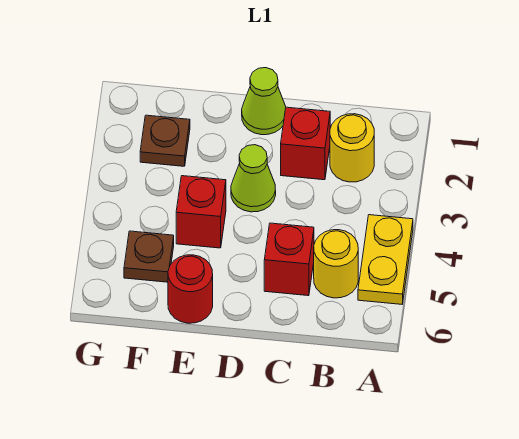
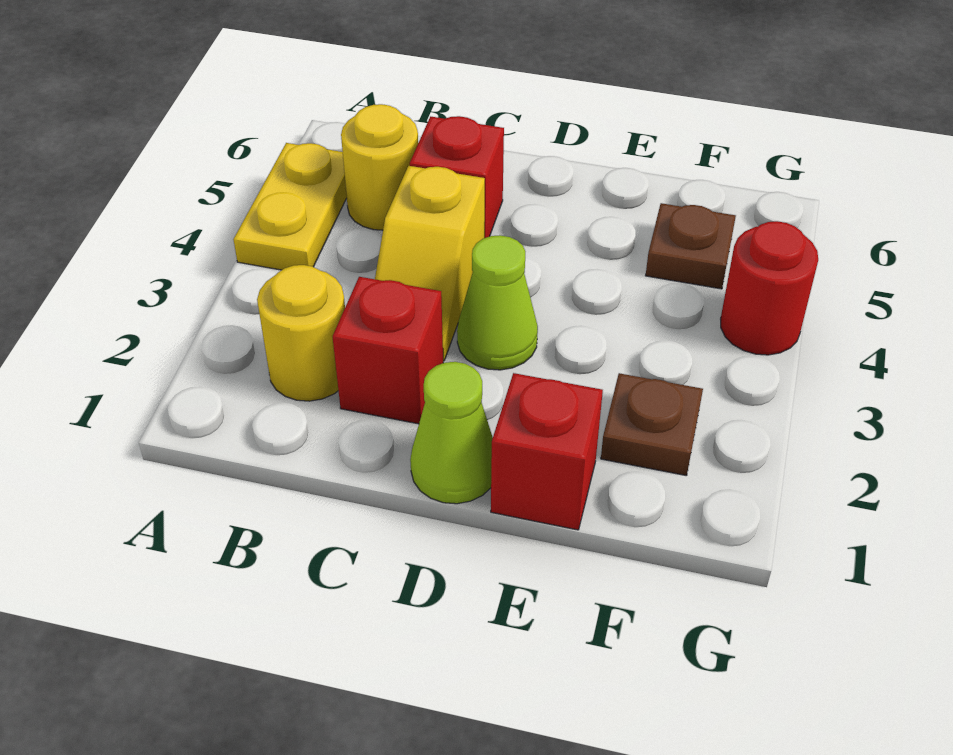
none -> yellow 1x2 slope [375,166,485,361]
red 1x1 brick [176,176,226,248] -> red 1x1 brick moved to [491,373,603,530]
red 1x1 round brick [168,255,213,323] -> red 1x1 round brick moved to [721,221,818,355]

